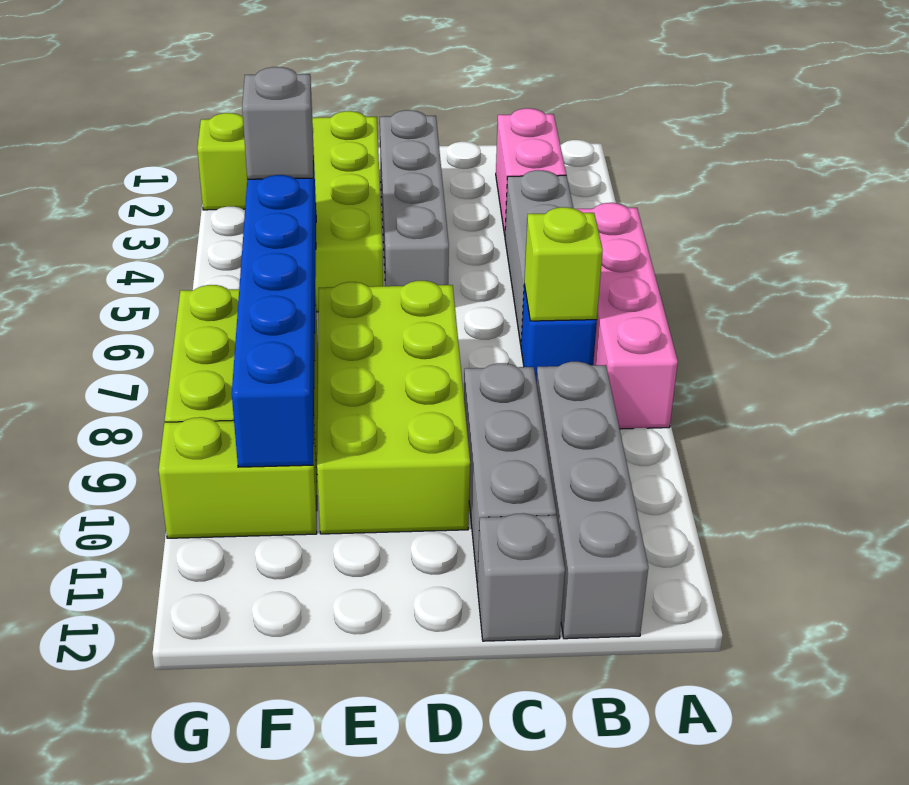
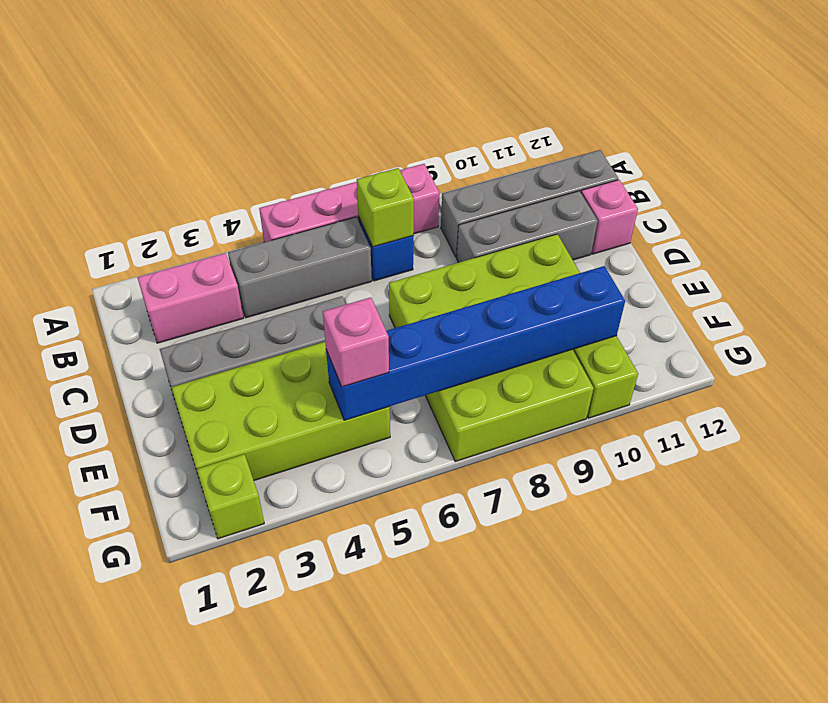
grey 1x1 brick [477,513,565,641] -> pink 1x1 brick [581,180,638,254]
grey 1x1 brick [242,67,313,179] -> pink 1x1 brick [323,297,389,387]

